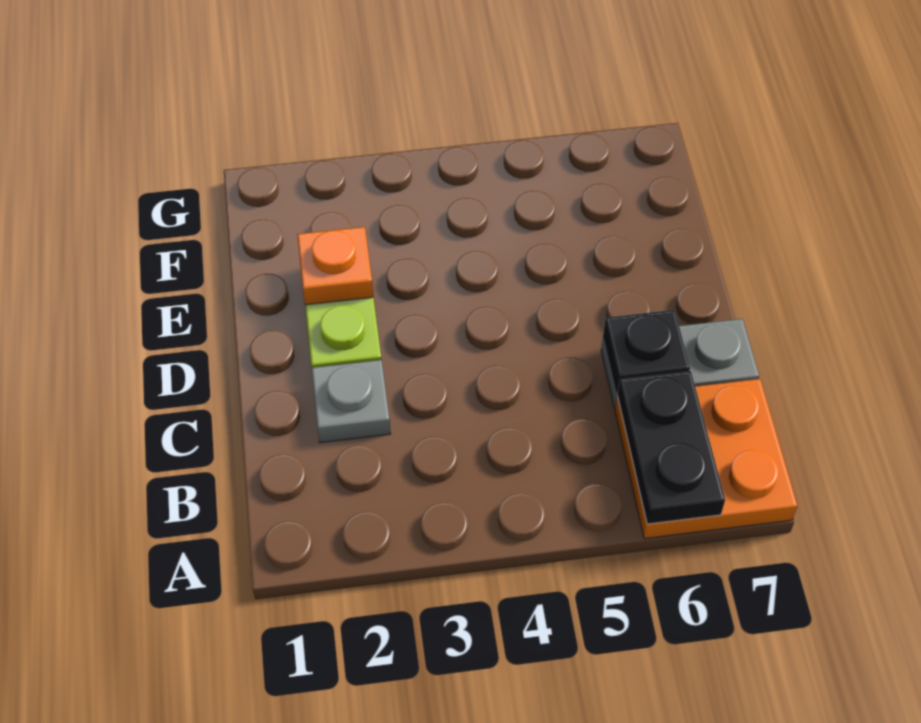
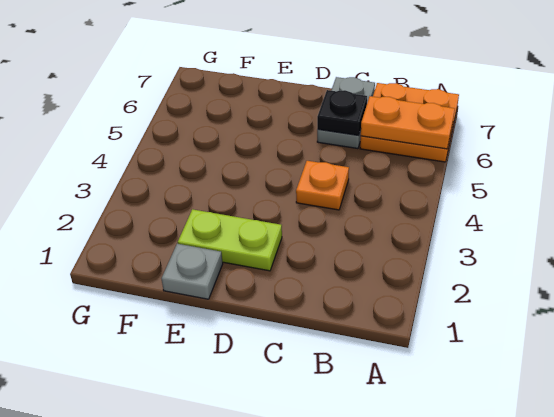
black 1x2 plate [617,371,725,524] -> orange 1x2 plate [361,96,455,149]
grey 1x1 plate [312,360,391,443] -> grey 1x1 plate moved to [161,244,223,299]
orange 1x1 plate [297,227,373,305] -> orange 1x1 plate moved to [296,161,349,210]

